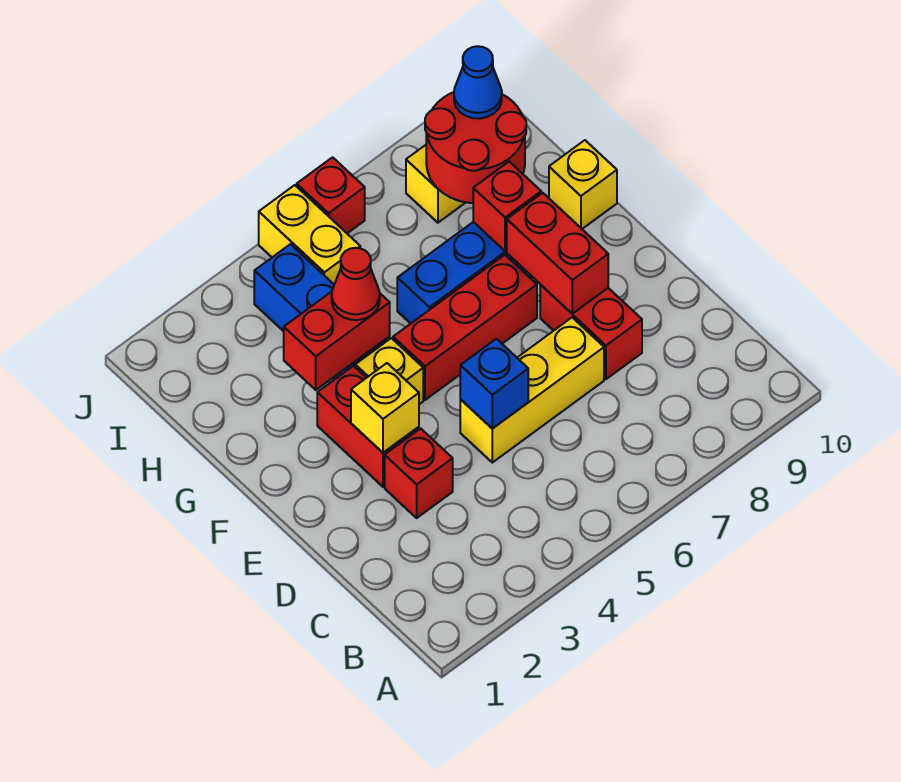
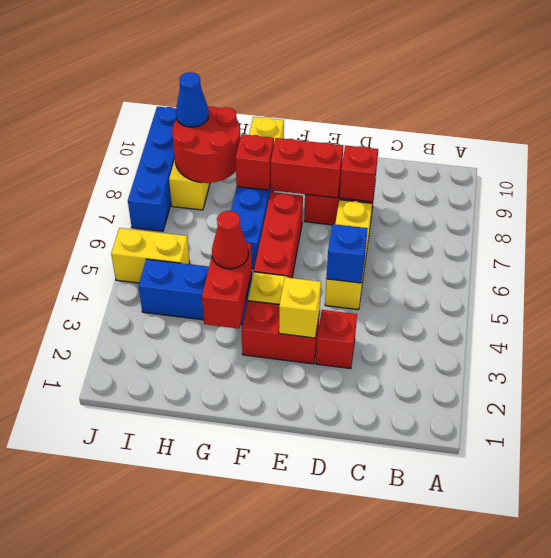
red 1x1 brick [297,157,365,233] -> red 1x1 brick moved to [339,145,378,202]
none -> blue 1x4 brick [128,106,177,231]

